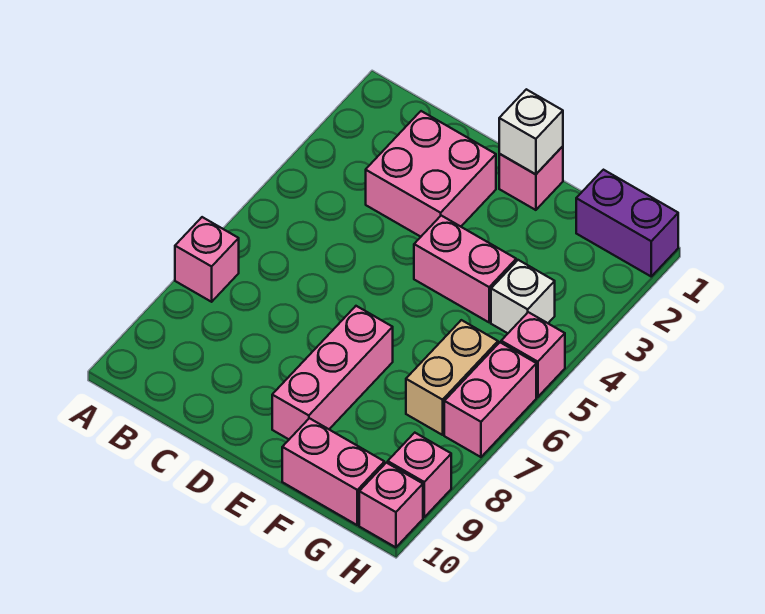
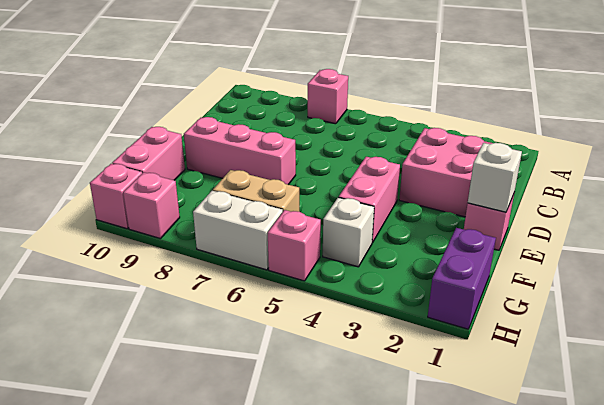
pink 1x2 brick [444,342,536,457] -> white 1x2 brick [193,191,283,270]

